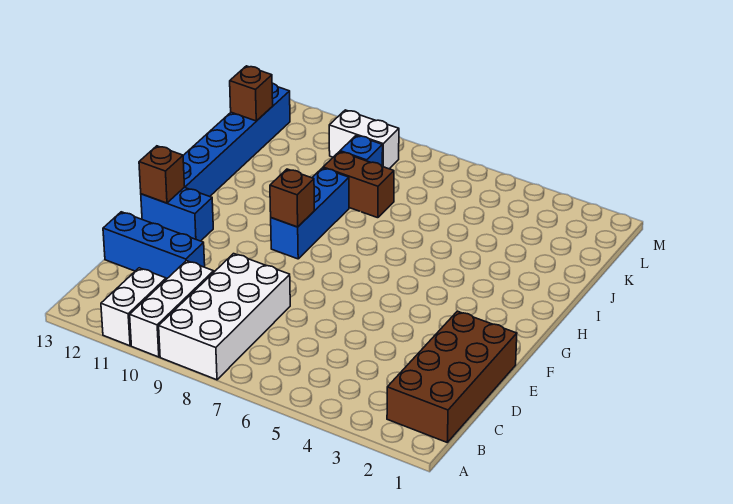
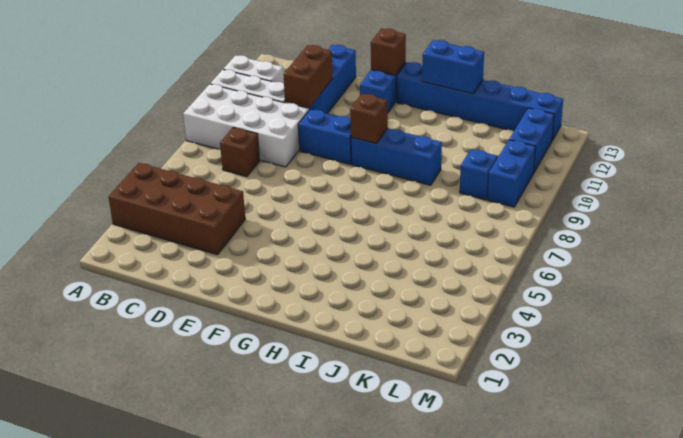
brown 2x4 brick [387,311,517,442] -> brown 2x4 brick moved to [109,163,245,255]
none -> blue 1x2 brick [298,109,352,164]
none -> blue 1x2 brick [422,40,484,94]
brown 1x2 brick [323,152,394,218] -> brown 1x2 brick moved to [283,45,333,108]
brown 1x1 brick [230,66,273,121] -> brown 1x1 brick moved to [220,127,260,177]
white 1x2 brick [329,110,399,169] -> blue 1x2 brick [488,140,536,207]
none -> blue 1x2 brick [509,108,554,172]

